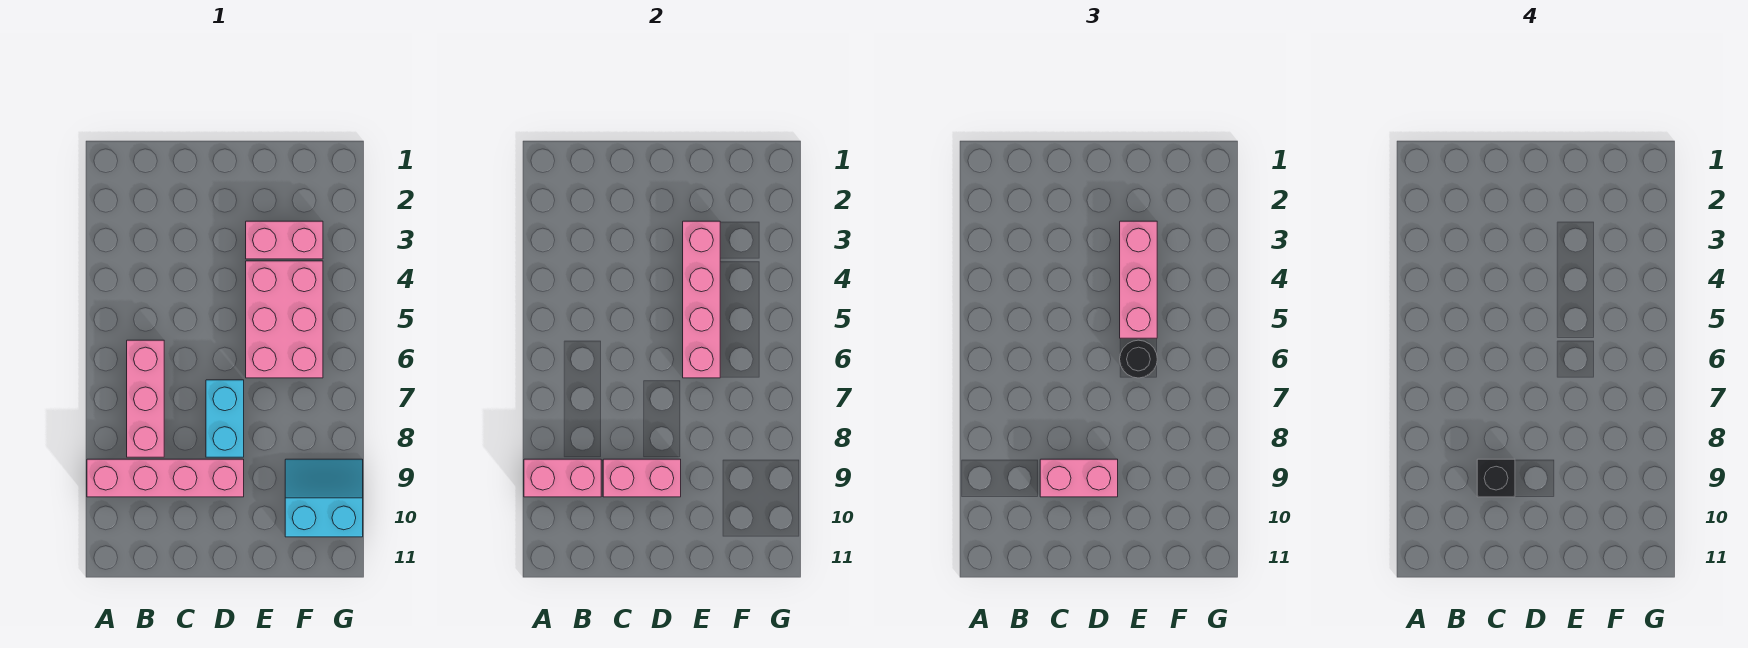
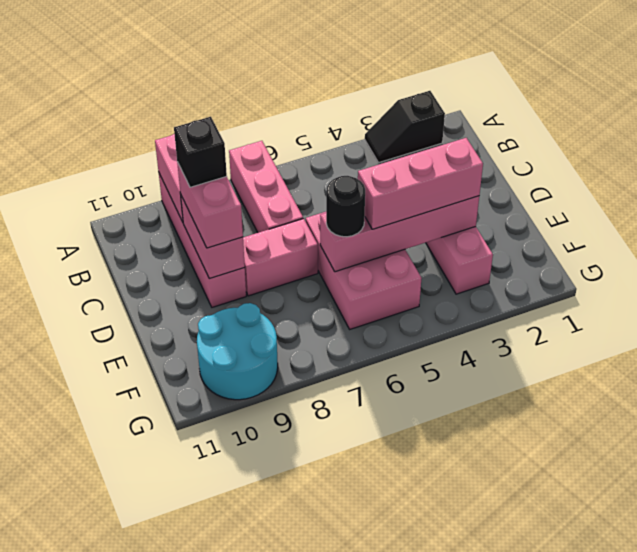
none -> black 1x2 slope [365,91,445,163]
pink 1x3 brick [127,340,164,457] -> pink 1x3 brick turned to [229,141,303,233]
cyan 1x2 brick [206,380,244,457] -> pink 1x2 brick [243,218,318,296]
pink 2x3 brick [246,261,323,378] -> pink 2x3 brick turned to [306,212,422,329]
cyan 2x2 slope [285,459,363,537] -> cyan 2x2 round brick [197,303,278,400]

